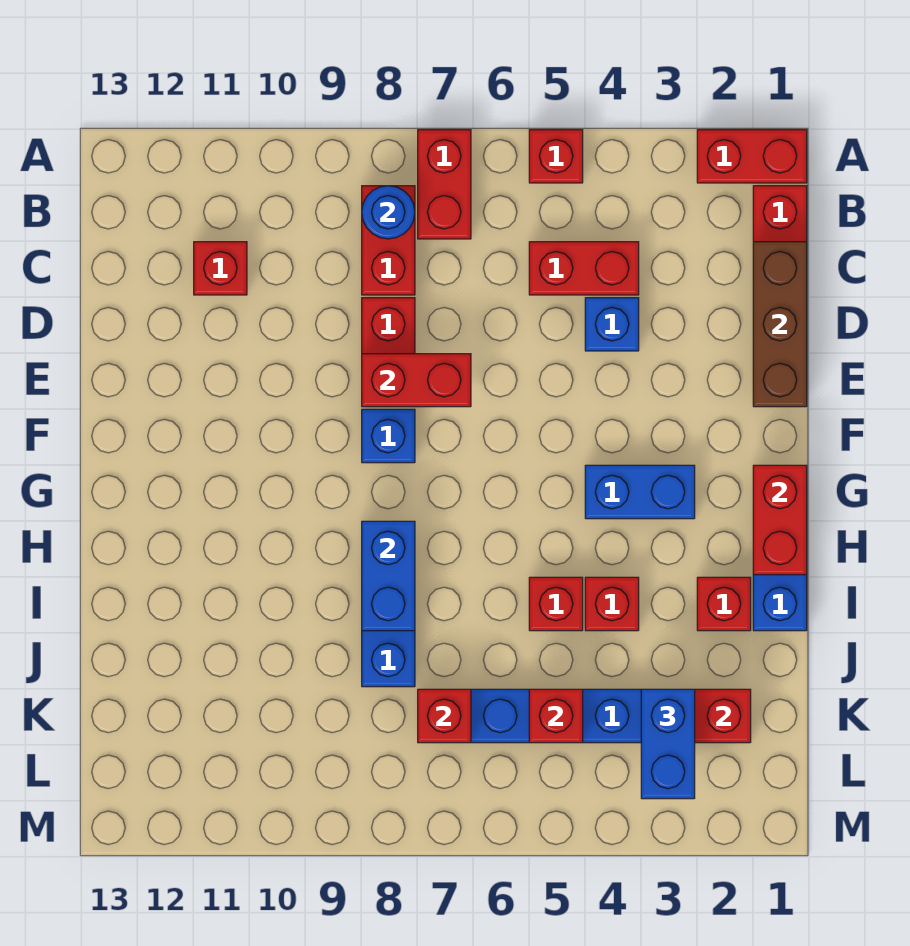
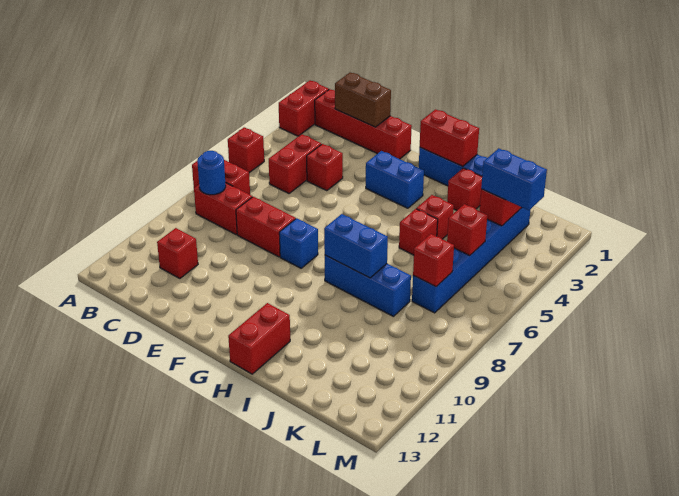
brown 1x3 brick [753,242,807,407] -> brown 1x2 brick [335,72,391,127]
blue 1x1 brick [585,298,639,351] -> red 1x1 brick [307,144,343,191]
red 1x2 brick [362,354,471,407] -> red 1x2 brick moved to [228,303,290,374]
blue 1x2 brick [585,465,695,519] -> blue 1x2 brick turned to [366,151,424,208]

